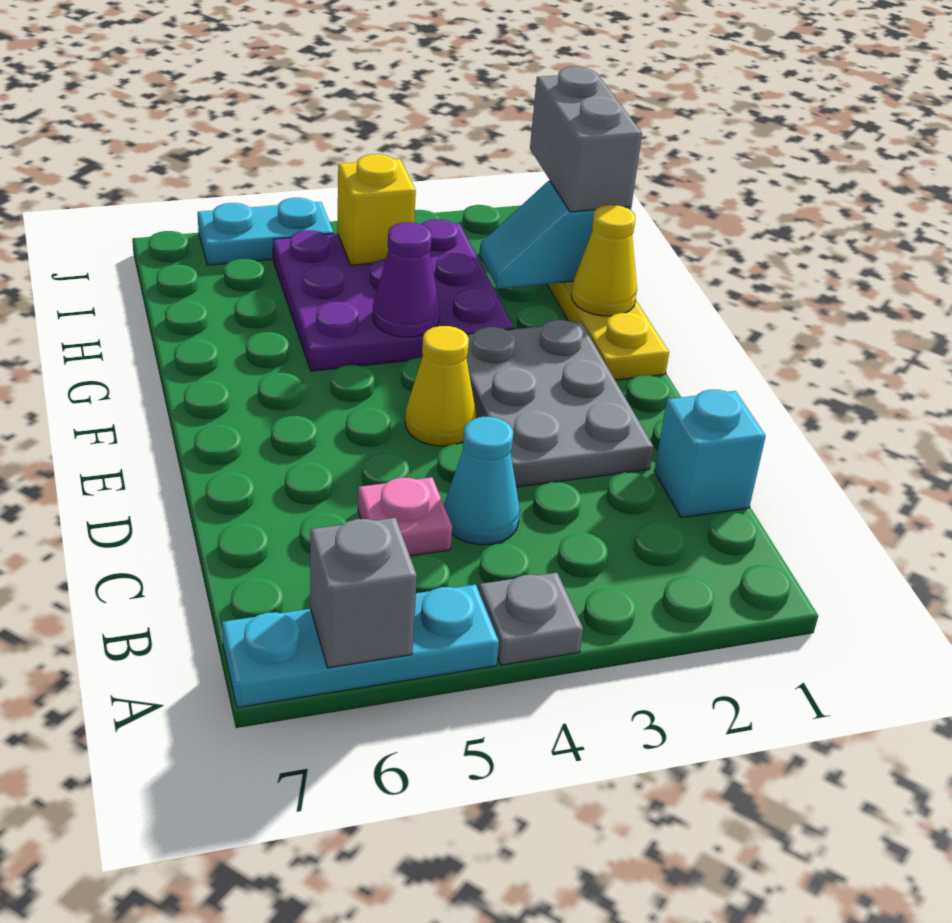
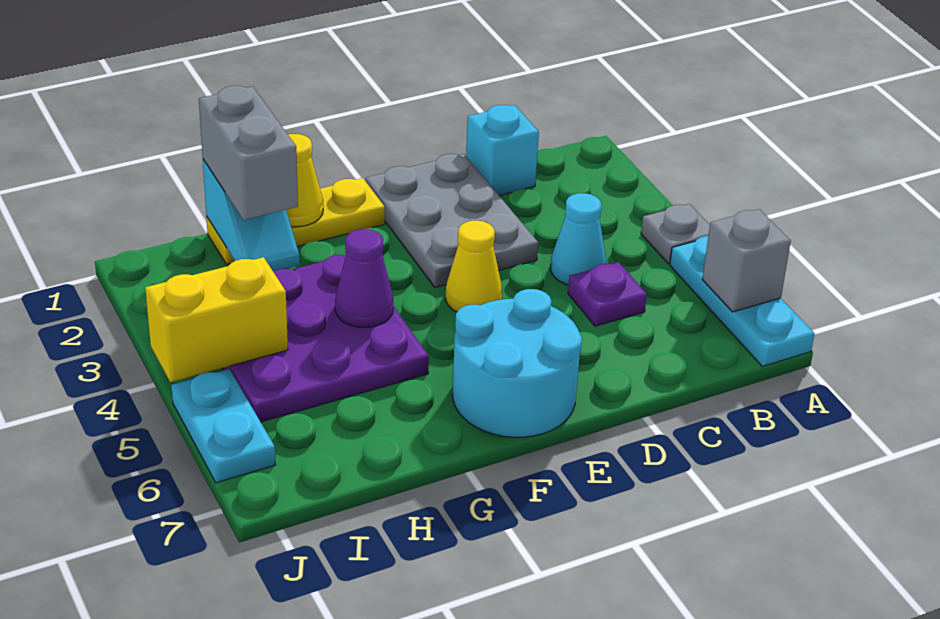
pink 1x1 plate [358,477,452,556] -> purple 1x1 plate [568,262,647,326]
grey 2x3 plate [466,320,653,487] -> grey 2x3 plate turned to [366,154,538,288]
none -> cyan 2x2 round brick [453,289,582,437]
grey 1x2 brick [530,67,642,212] -> grey 1x2 brick turned to [199,86,298,220]
yellow 1x1 brick [337,154,416,265] -> yellow 1x2 brick [145,257,288,382]

